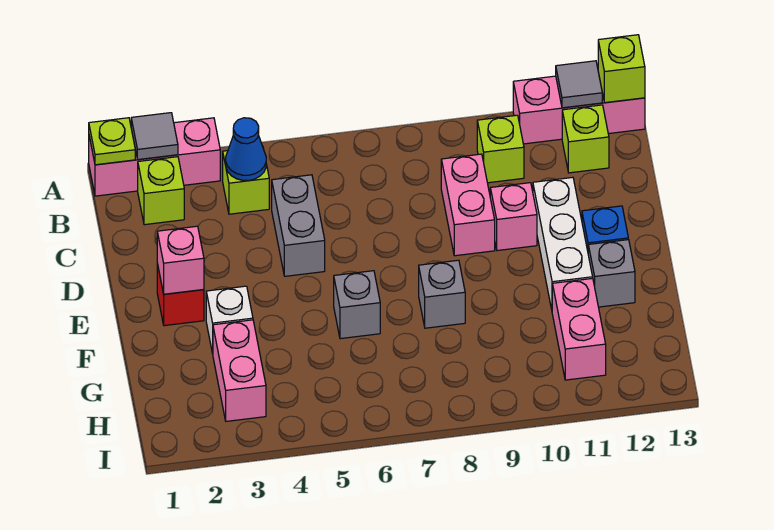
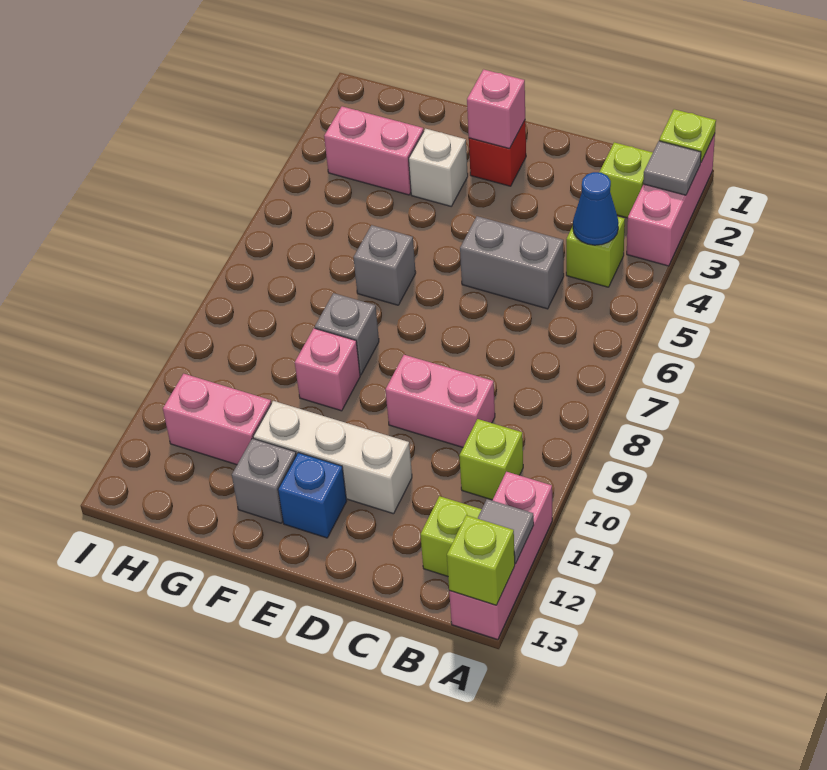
pink 1x1 brick [490,183,537,251] -> pink 1x1 brick moved to [295,328,360,411]

